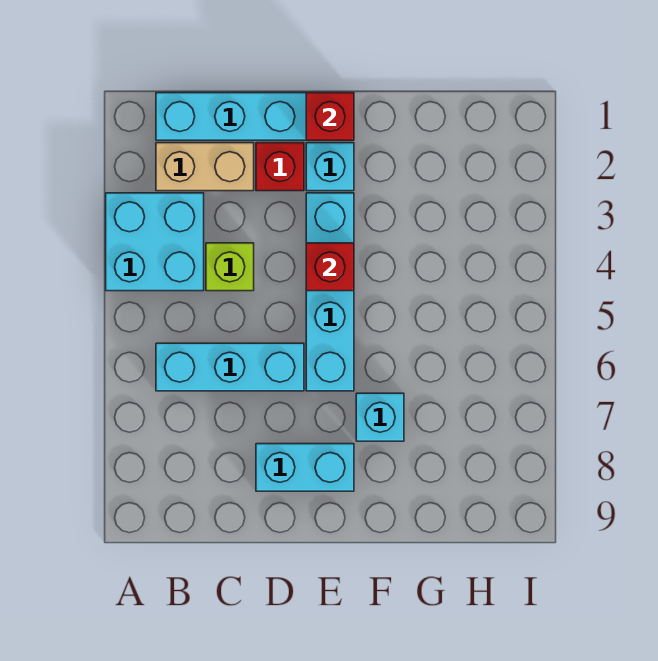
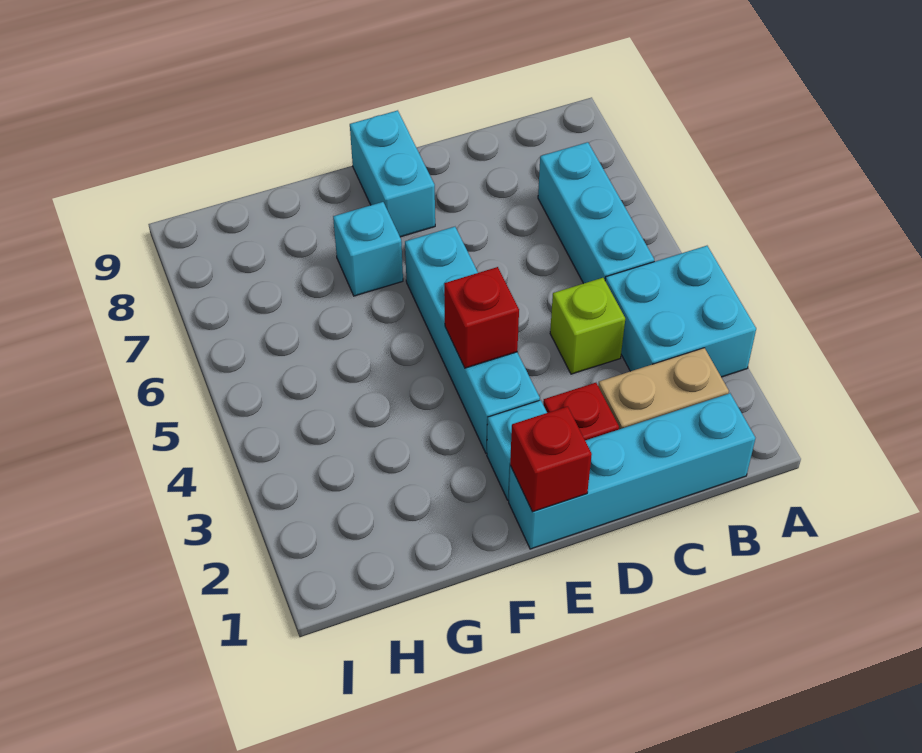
cyan 1x3 brick [156,343,304,391] -> cyan 1x3 brick turned to [538,142,654,283]
cyan 1x2 brick [256,444,354,491] -> cyan 1x2 brick turned to [350,110,435,237]

